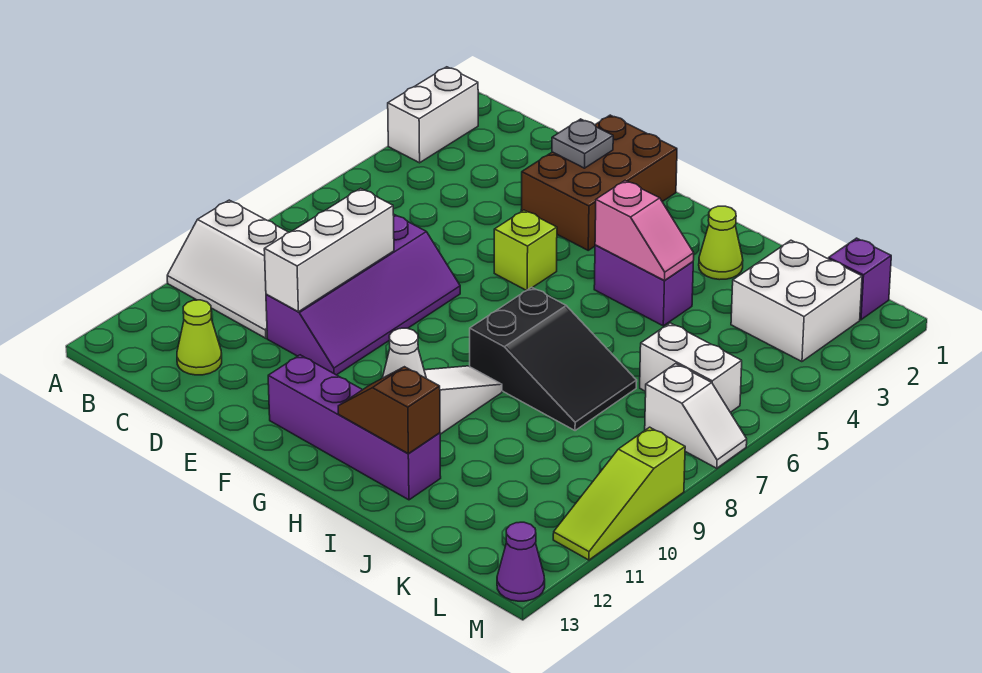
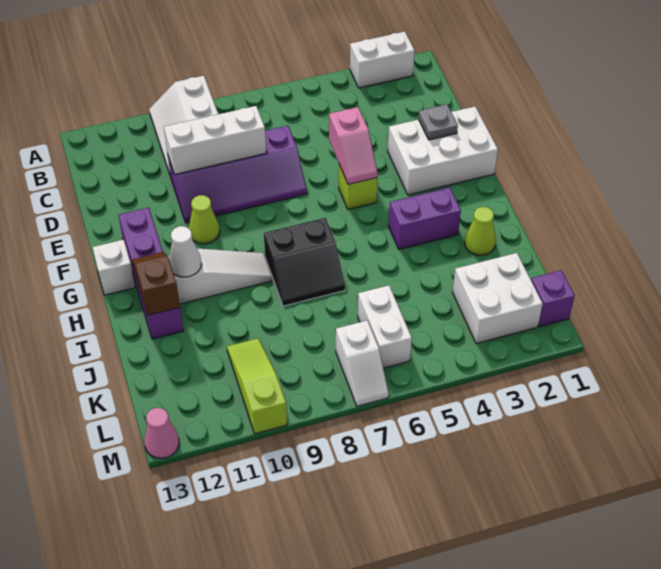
lime 1x1 cone [177,300,222,375] -> lime 1x1 cone moved to [189,195,220,244]
brown 2x3 brick [521,115,677,250] -> white 2x3 brick [388,107,498,195]
none -> white 1x1 brick [93,240,135,295]
purple 1x2 brick [594,245,693,326] -> purple 1x2 brick turned to [389,188,461,249]
pink 1x2 slope [595,181,694,281] -> pink 1x2 slope moved to [329,107,378,184]
black 2x3 slope [470,287,637,431] -> black 2x2 slope [264,218,345,306]
lime 1x3 slope [553,427,685,560] -> lime 1x3 slope turned to [227,338,287,434]
purple 1x1 cone [497,522,545,601] -> pink 1x1 cone [144,408,179,458]

